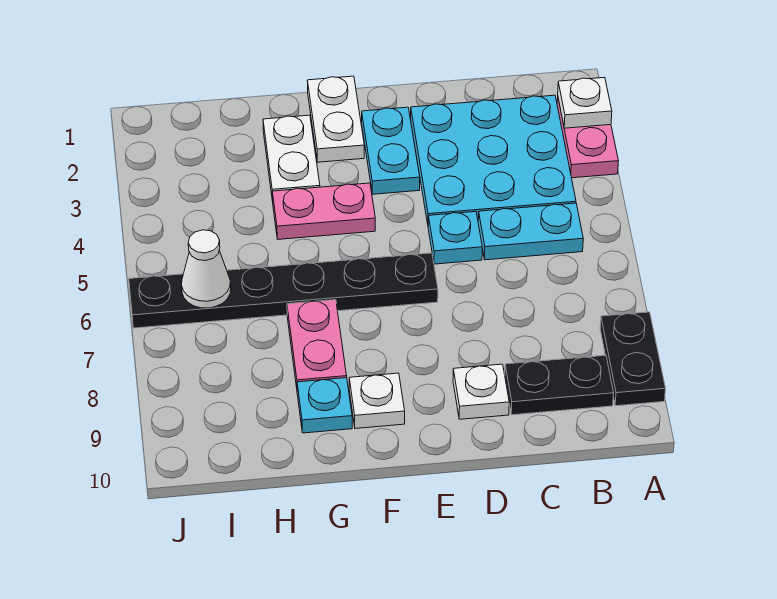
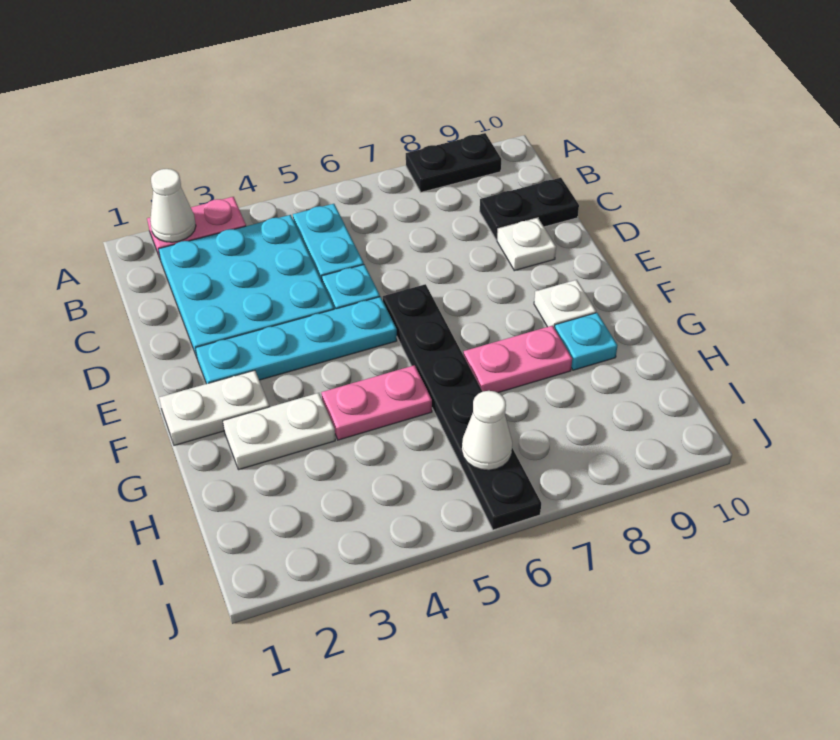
white 1x1 plate [558,77,612,128] -> white 1x1 cone [150,169,196,242]
black 1x2 plate [505,355,614,415] -> black 1x2 plate turned to [480,178,579,240]
cyan 1x2 plate [362,107,420,194] -> cyan 1x4 plate [195,297,397,384]
pink 1x2 plate [272,183,375,239] -> pink 1x2 plate turned to [321,365,432,440]

